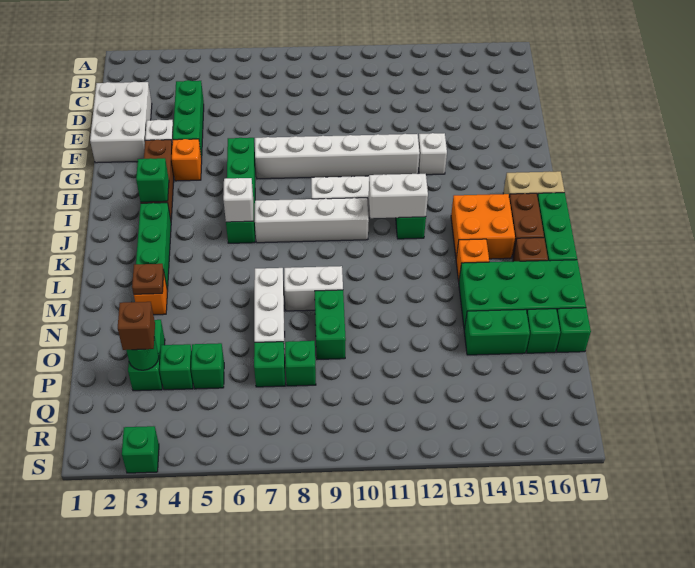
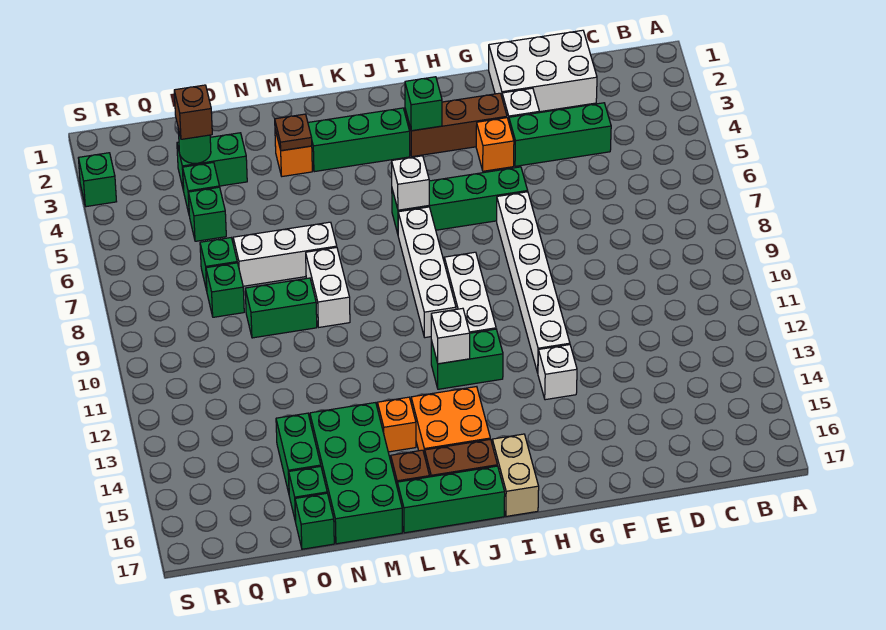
white 1x2 brick [369,174,428,218] -> white 1x1 brick [431,308,470,364]

